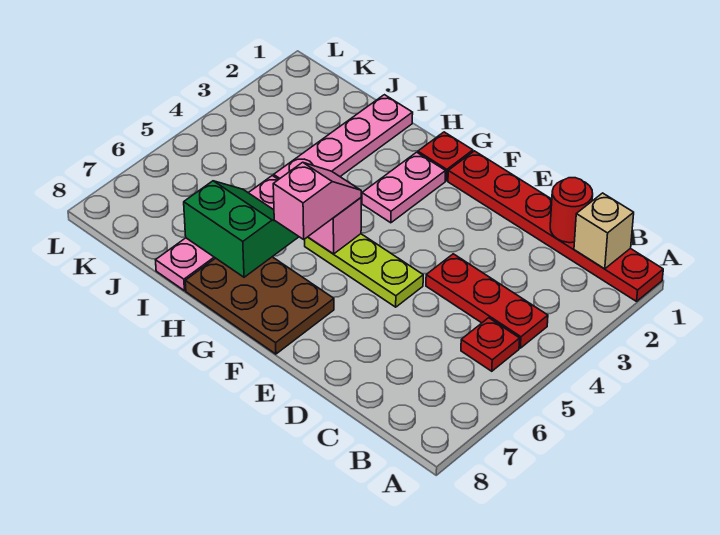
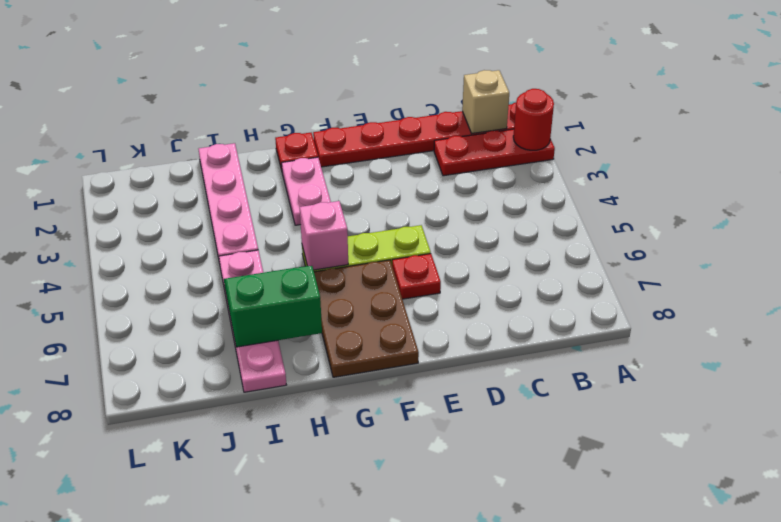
red 1x3 plate [426,254,548,348] -> red 1x3 plate moved to [434,129,555,176]
red 1x1 plate [461,318,520,371] -> red 1x1 plate moved to [392,254,441,299]
red 1x1 round brick [550,178,593,243] -> red 1x1 round brick moved to [513,89,554,150]
brown 2x3 plate [185,257,334,354] -> brown 2x3 plate turned to [314,260,419,377]
pink 1x2 slope [273,162,361,239] -> none

